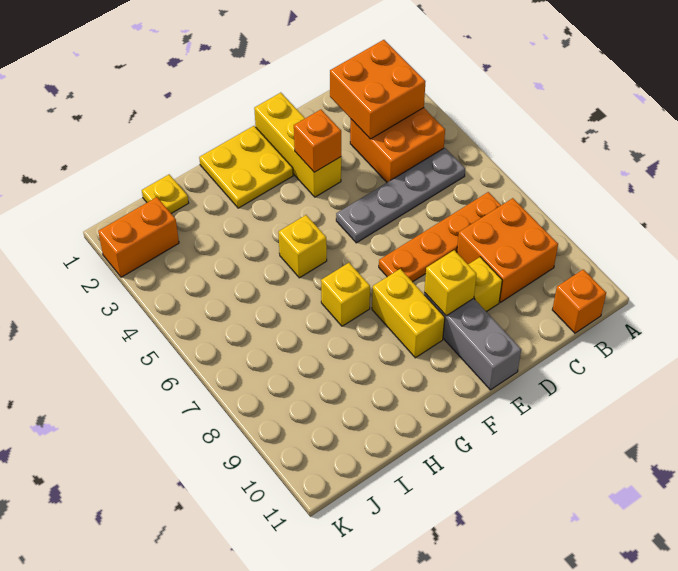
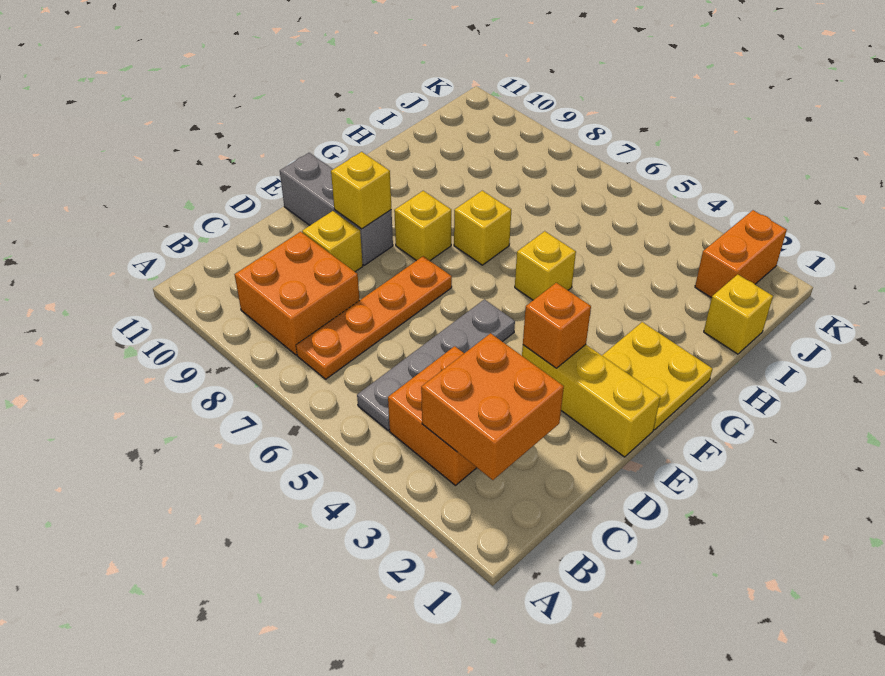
orange 1x1 brick [552,269,606,333] -> none
yellow 1x2 brick [372,269,445,358] -> yellow 1x1 brick [394,191,451,261]
yellow 1x1 plate [142,175,189,213] -> yellow 1x1 brick [704,274,773,354]

